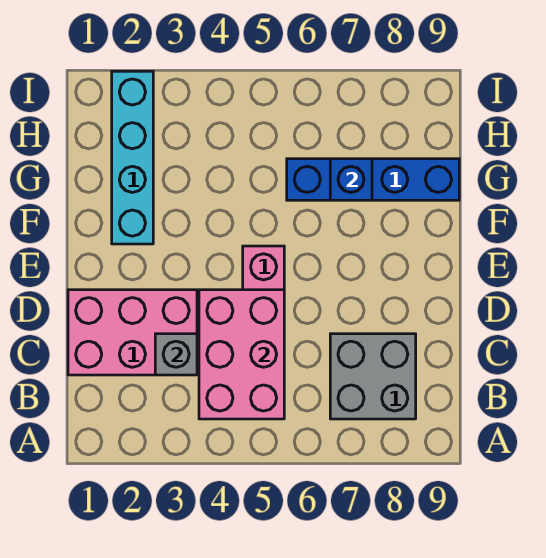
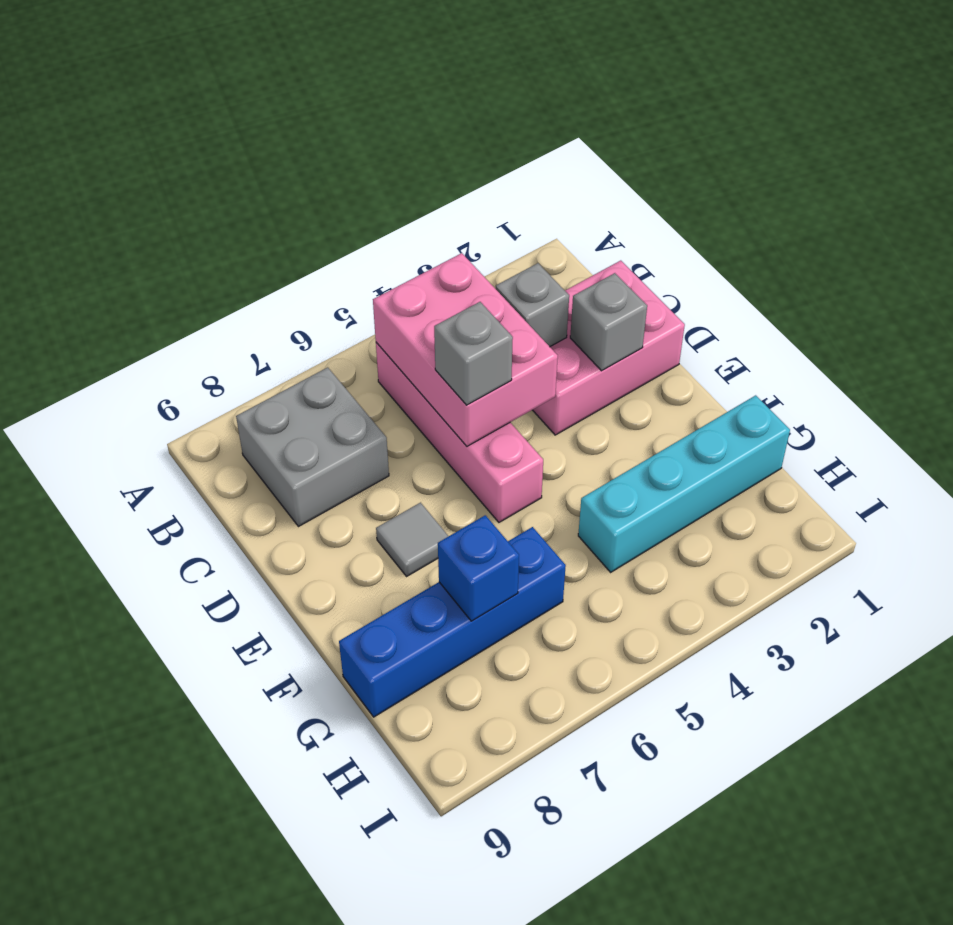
none -> grey 1x1 brick [570,273,647,371]
none -> grey 1x1 brick [434,302,513,405]
none -> grey 1x1 tile [376,503,449,576]
cyan 1x4 brick [112,71,153,244] -> cyan 1x4 brick turned to [578,395,790,572]

